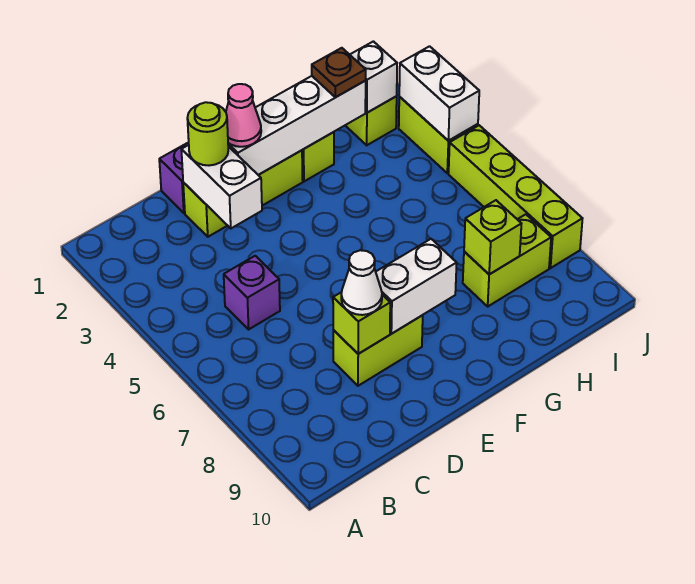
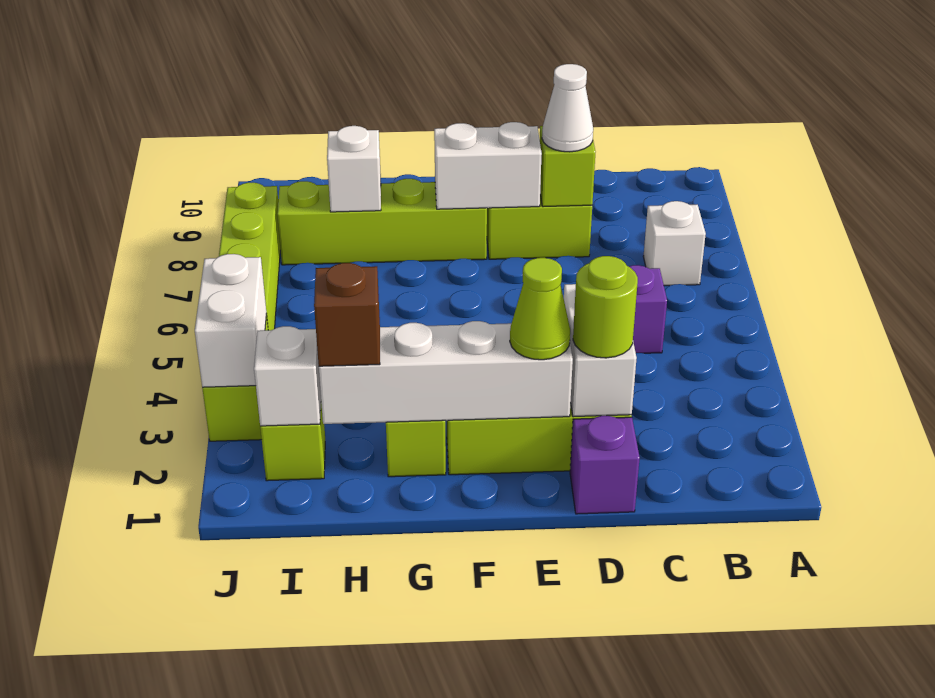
none -> white 1x1 brick [643,201,706,286]
pink 1x1 cone [226,84,261,147] -> lime 1x1 cone [510,258,570,360]
brown 1x1 plate [312,48,366,97] -> brown 1x1 brick [314,263,380,366]
lime 1x2 brick [463,214,551,306] -> lime 1x4 brick [277,179,487,265]
lime 1x1 brick [464,200,521,274] -> white 1x1 brick [327,126,381,212]

